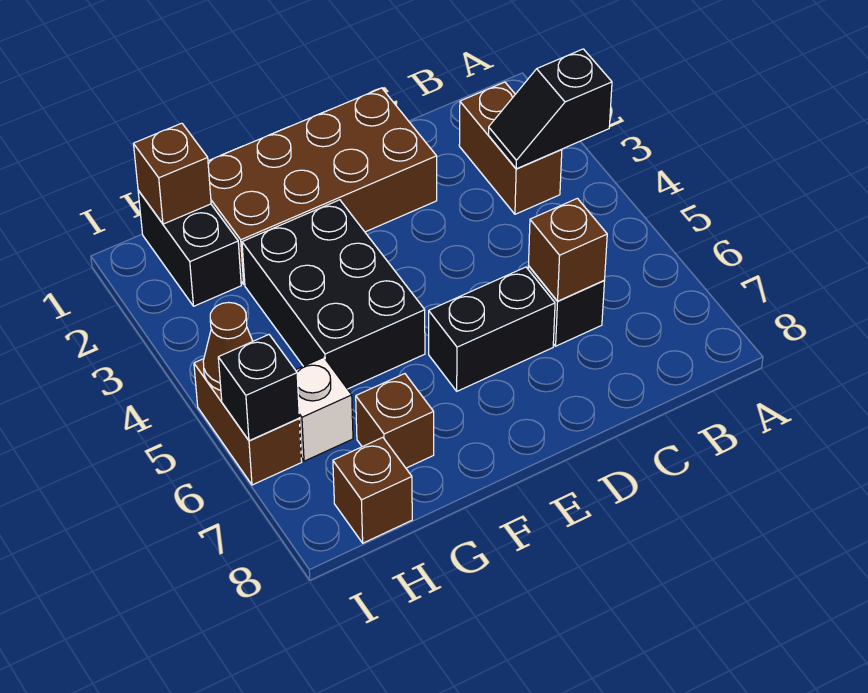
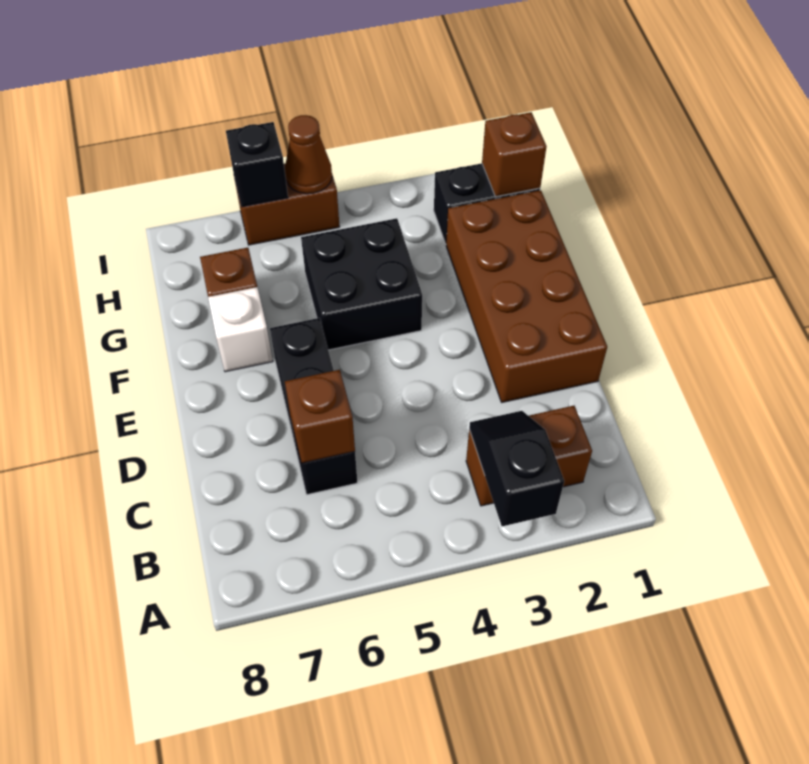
black 2x3 brick [242,200,425,389] -> black 2x2 brick [301,218,422,350]
white 1x1 brick [296,357,353,461] -> white 1x1 brick moved to [208,287,273,372]
brown 1x1 brick [333,437,412,543] -> none

